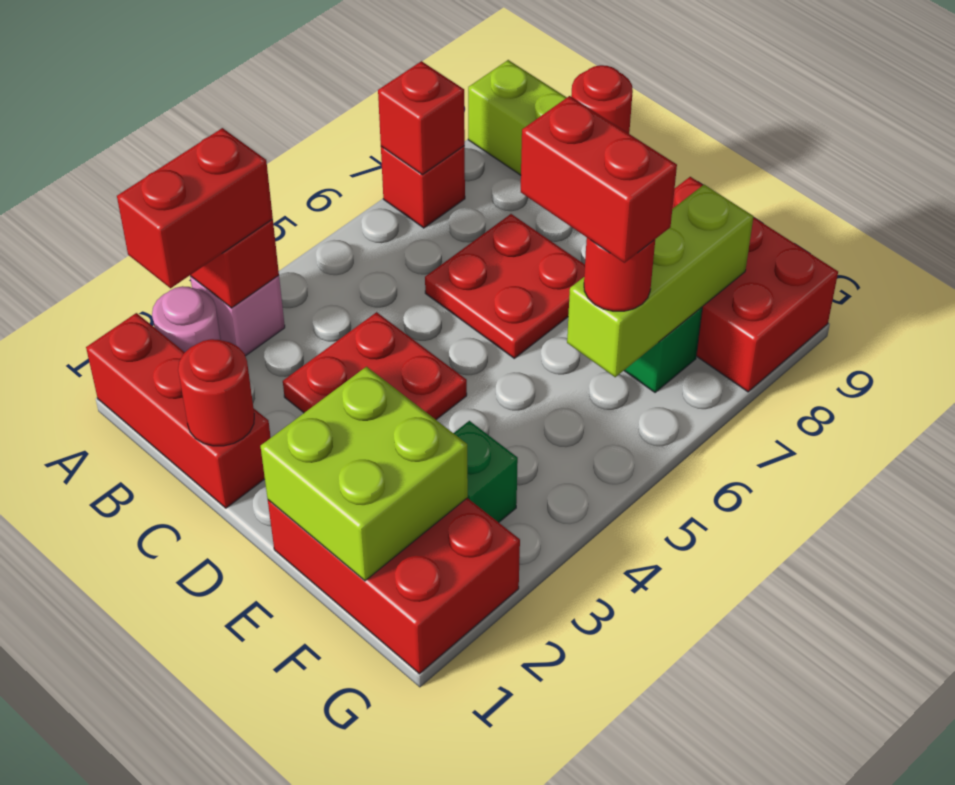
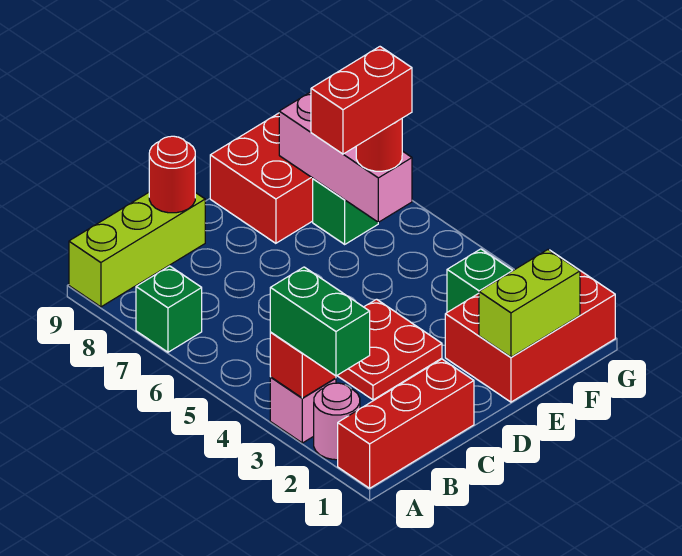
red 1x2 brick [117,128,273,288] -> green 1x2 brick [270,267,370,376]
red 1x1 brick [381,146,465,228] -> green 1x1 brick [136,266,202,352]
red 1x1 brick [378,61,465,175] -> none
red 1x1 round brick [178,339,254,446] -> none
red 2x2 plate [425,214,585,358] -> none
lime 2x2 brick [261,367,468,581] -> lime 1x2 brick [479,250,580,357]
lime 1x3 brick [567,185,753,377] -> pink 1x3 brick [279,92,412,222]

